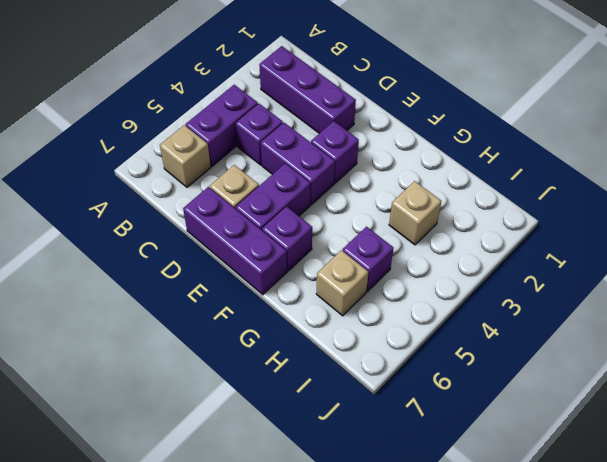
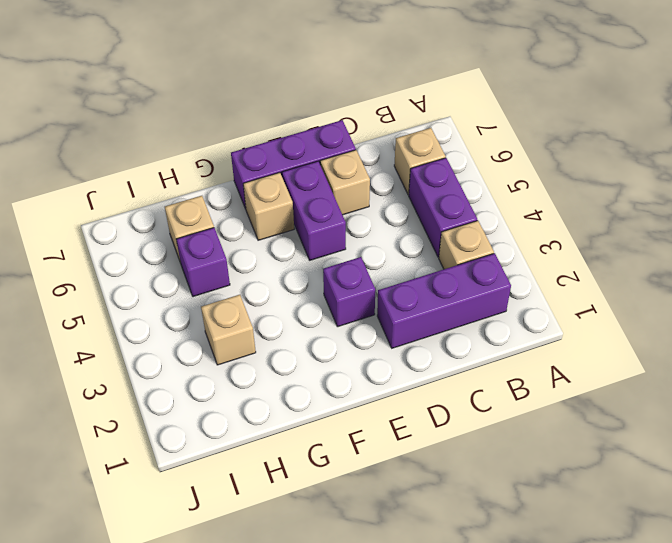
none -> tan 1x1 brick [439,221,494,269]
purple 1x1 brick [235,103,283,165] -> none
purple 1x2 brick [261,123,335,205] -> none
purple 1x1 brick [262,207,312,271] -> tan 1x1 brick [243,173,294,240]

